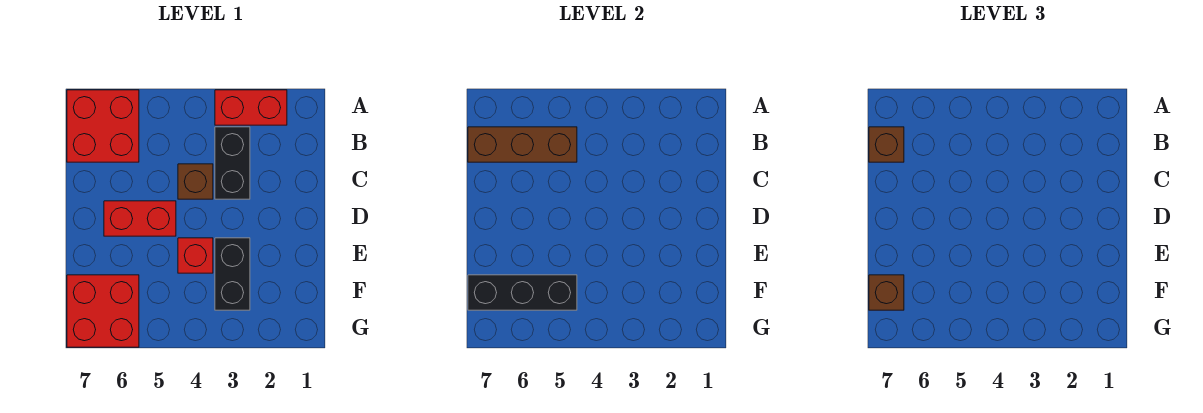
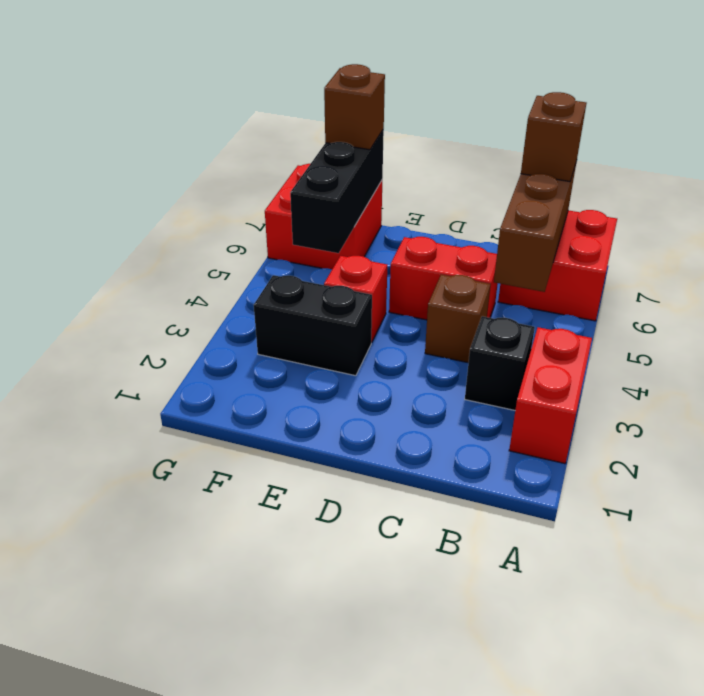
black 1x2 brick [215,127,250,199] -> black 1x1 brick [465,316,535,410]
red 1x2 brick [104,201,176,236] -> red 1x2 brick turned to [389,237,498,320]

